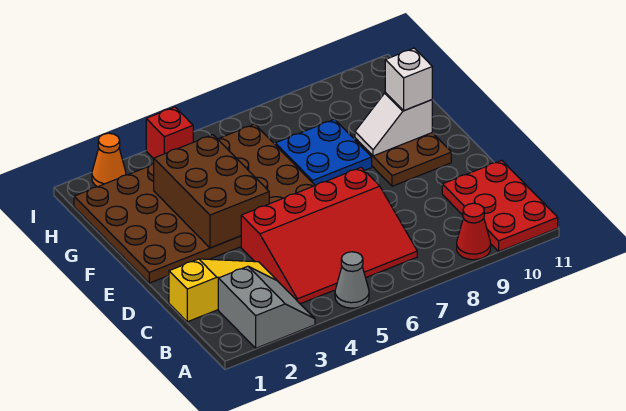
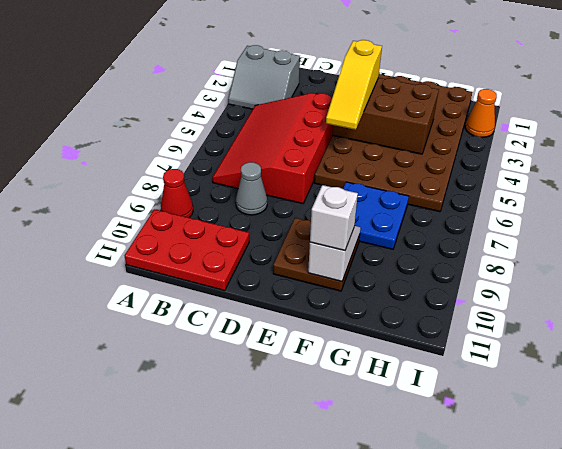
grey 1x1 cone [335,252,369,308] -> grey 1x1 cone moved to [236,162,267,215]
yellow 1x3 slope [169,259,276,322] -> yellow 1x3 slope moved to [326,40,382,130]
red 1x1 brick [146,107,193,159] -> none

